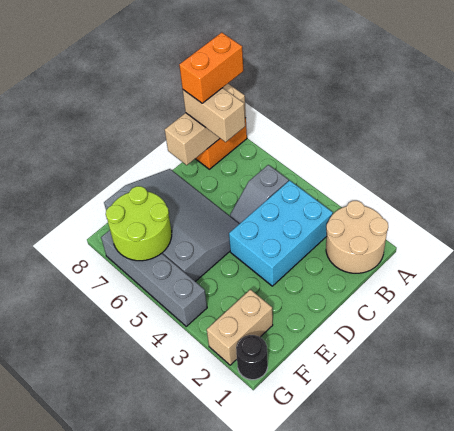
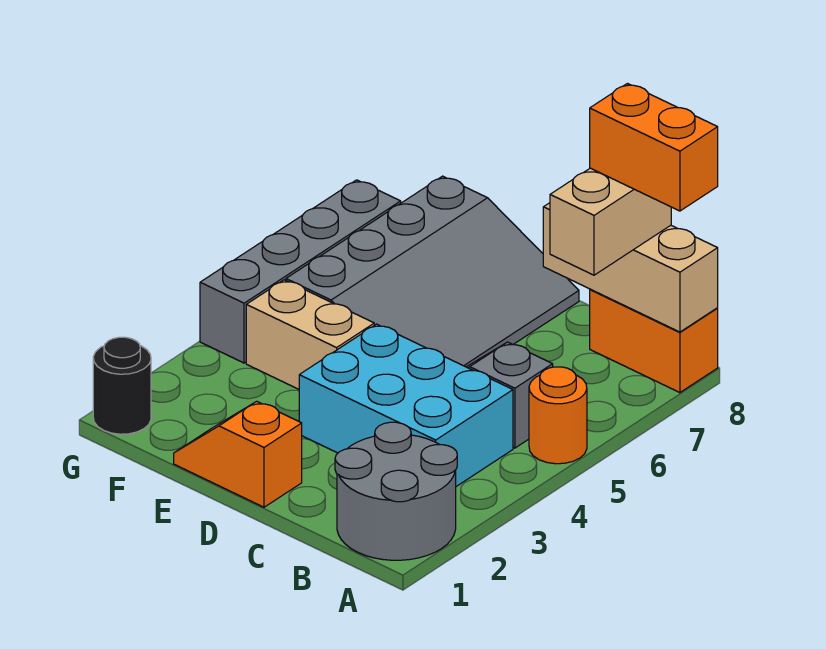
tan 2x2 round brick [326,201,388,273] -> grey 2x2 round brick [335,422,457,560]
none -> orange 1x1 round brick [529,367,587,464]
none -> orange 1x2 slope [174,401,302,507]
tan 1x2 brick [207,290,273,365] -> tan 1x2 brick moved to [246,280,374,389]
lime 2x2 round brick [106,186,172,261] -> none

